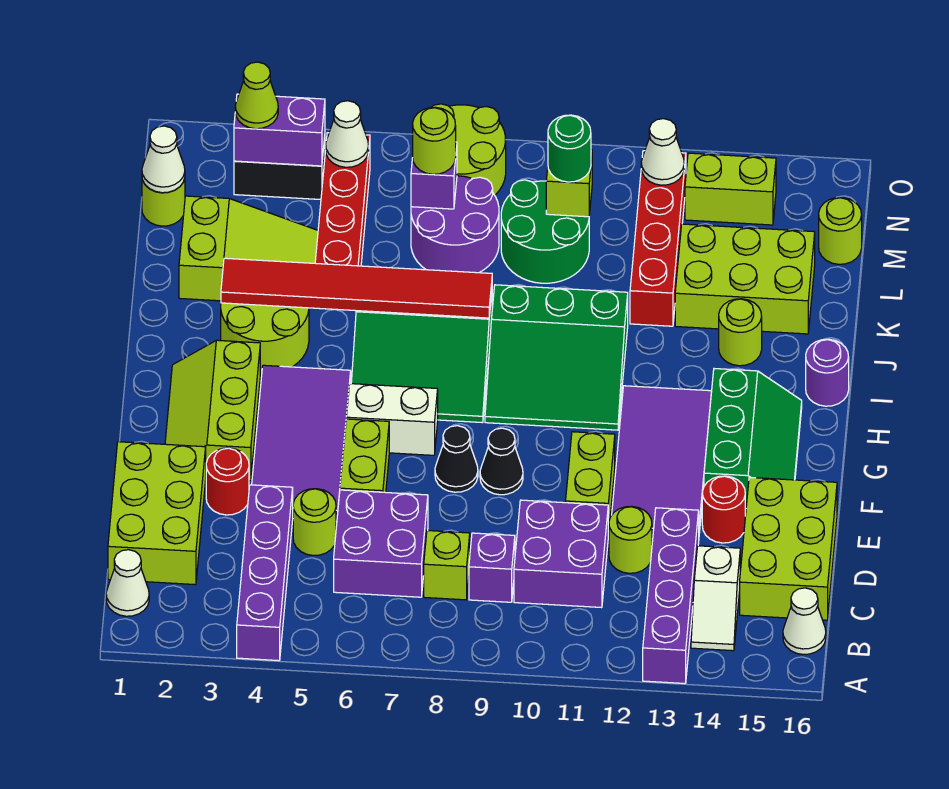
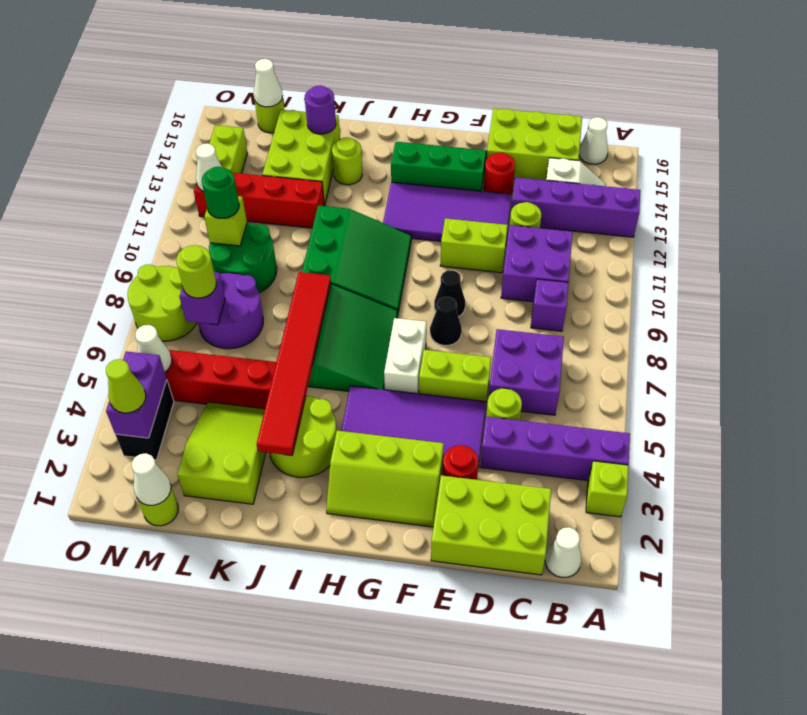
lime 1x1 brick [424,531,470,600] -> lime 1x1 brick moved to [586,461,629,517]
purple 1x1 round brick [806,339,849,406] -> purple 1x1 round brick moved to [305,85,336,134]
none -> white 1x1 cone [254,59,283,107]

